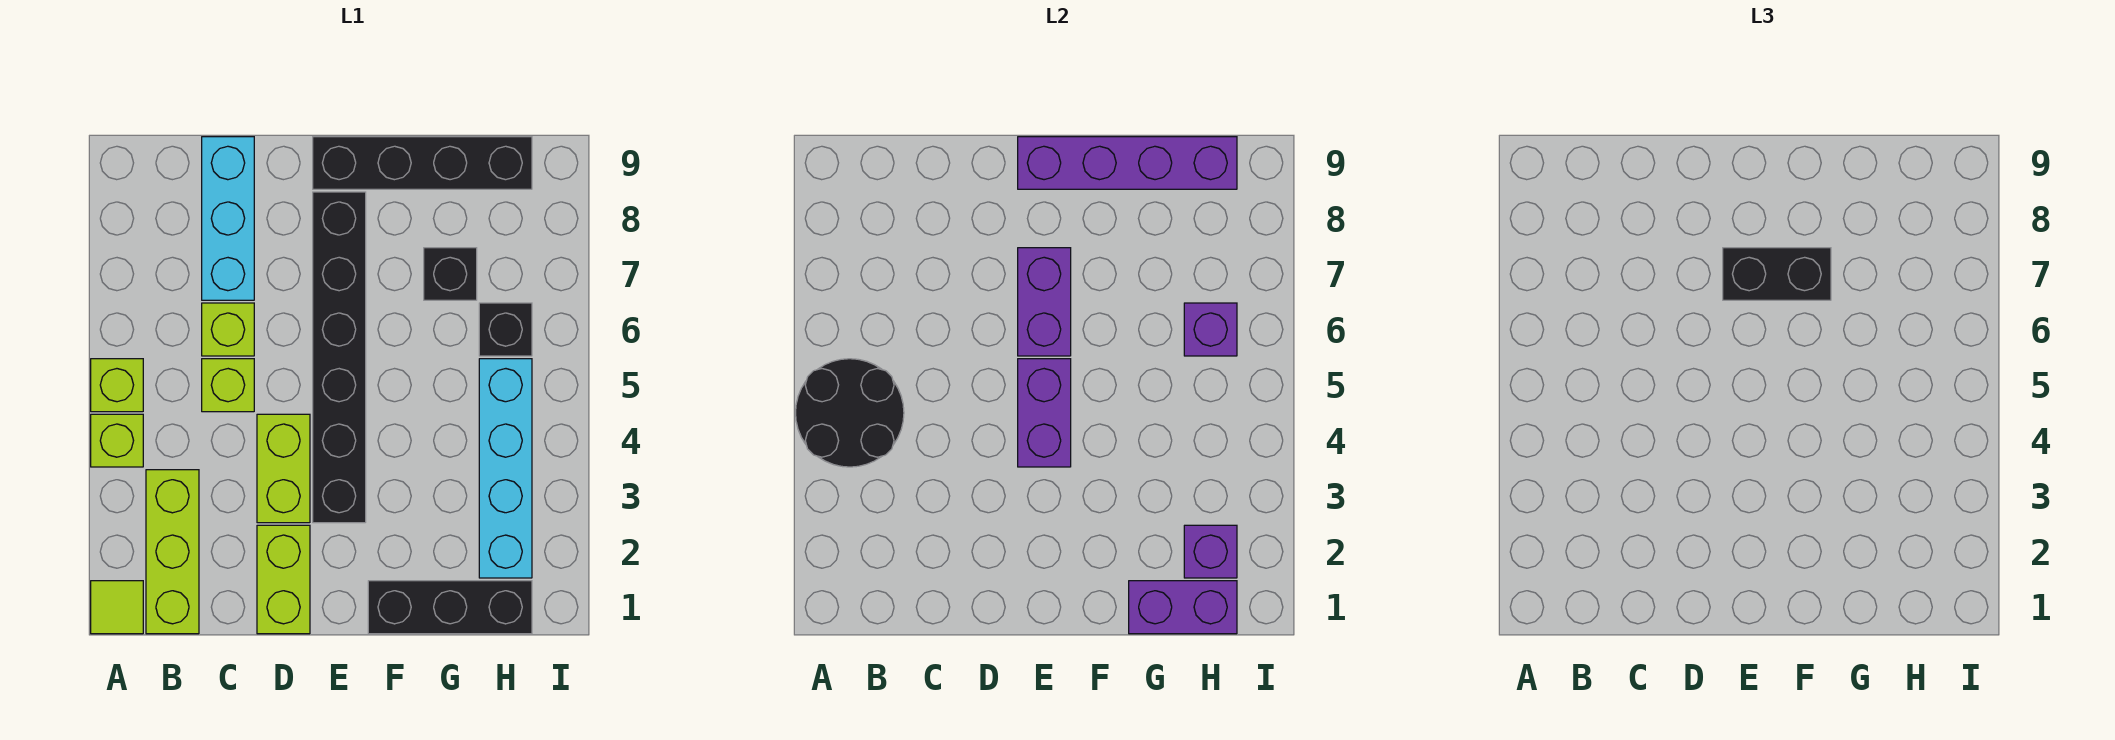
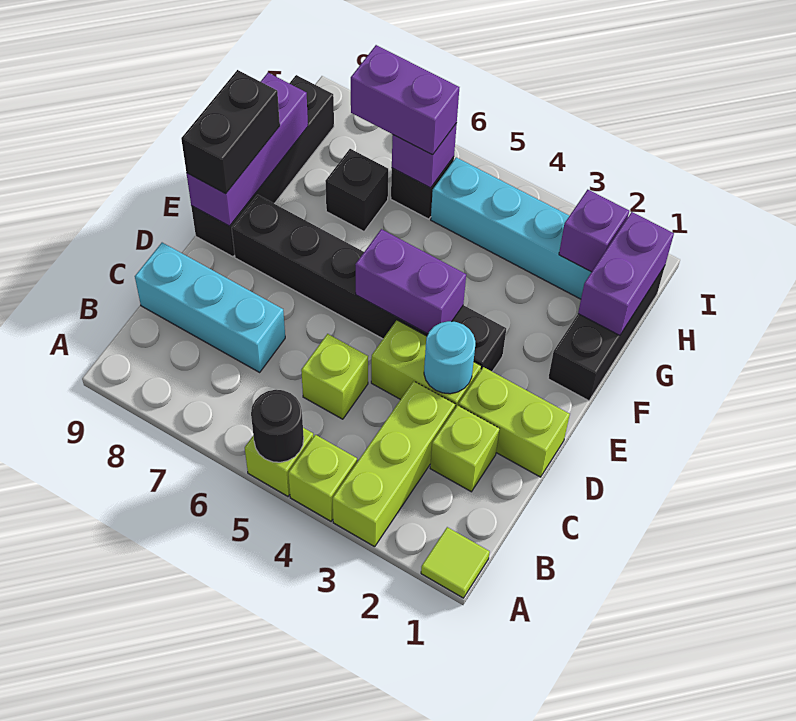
black 2x2 round brick [796,359,904,467] -> black 1x1 round brick [251,390,304,462]
lime 1x3 brick [146,470,199,634] -> lime 1x3 brick turned to [332,381,455,547]
lime 1x1 brick [202,303,254,356] -> lime 1x1 brick moved to [430,405,500,492]
none -> cyan 1x1 round brick [424,321,475,394]
purple 1x2 brick [1018,248,1071,356] -> purple 1x2 brick moved to [351,45,459,155]
black 1x2 brick [1723,248,1831,300] -> black 1x2 brick moved to [181,70,280,194]
purple 1x4 brick [1018,137,1237,189] -> purple 1x3 brick [186,73,308,226]

